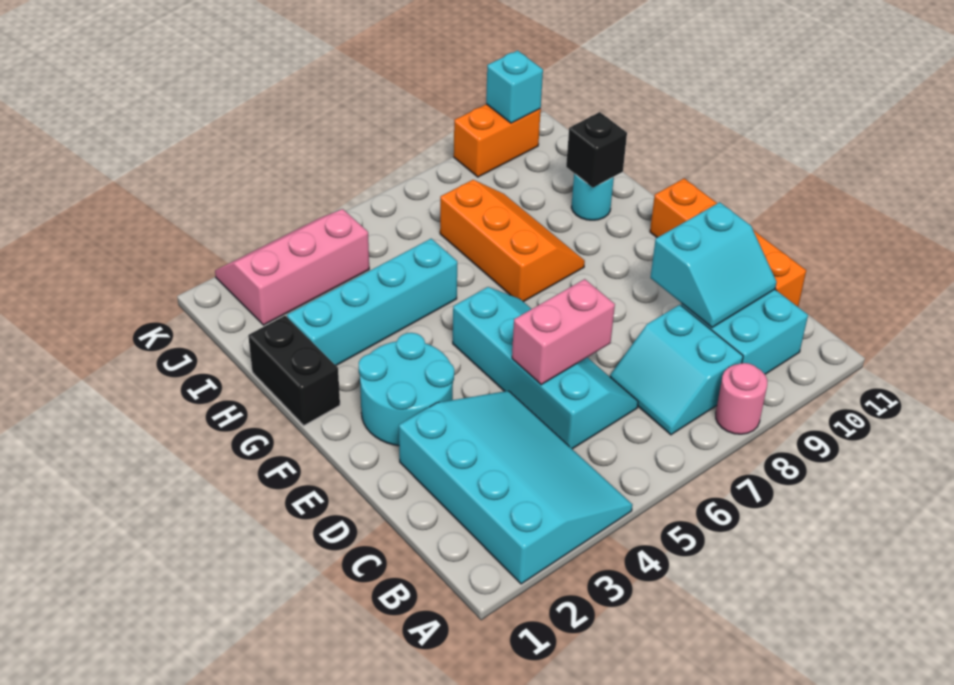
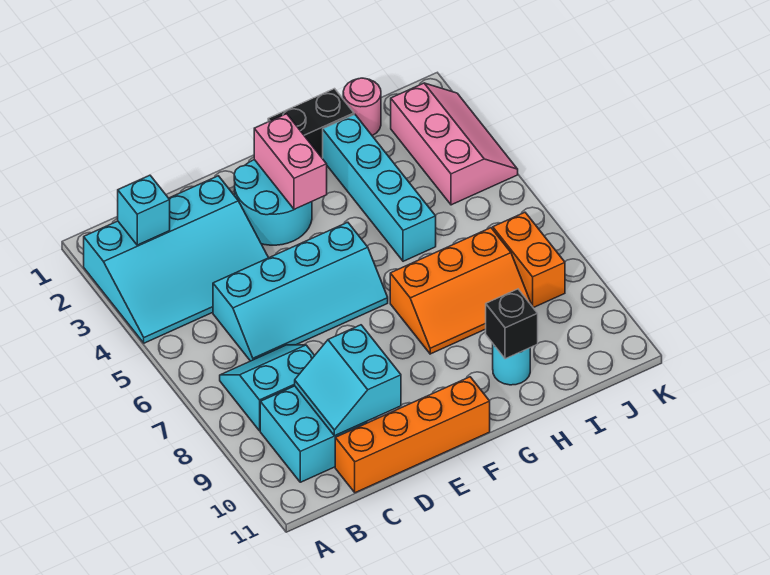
pink 1x1 round brick [716,363,767,434] -> pink 1x1 round brick moved to [343,78,381,136]
pink 1x2 brick [512,279,615,385] -> pink 1x2 brick moved to [254,114,327,209]
orange 1x2 brick [454,104,541,177] -> orange 1x2 brick moved to [493,212,565,308]
cyan 1x1 brick [486,50,543,123] -> cyan 1x1 brick moved to [118,175,170,245]

